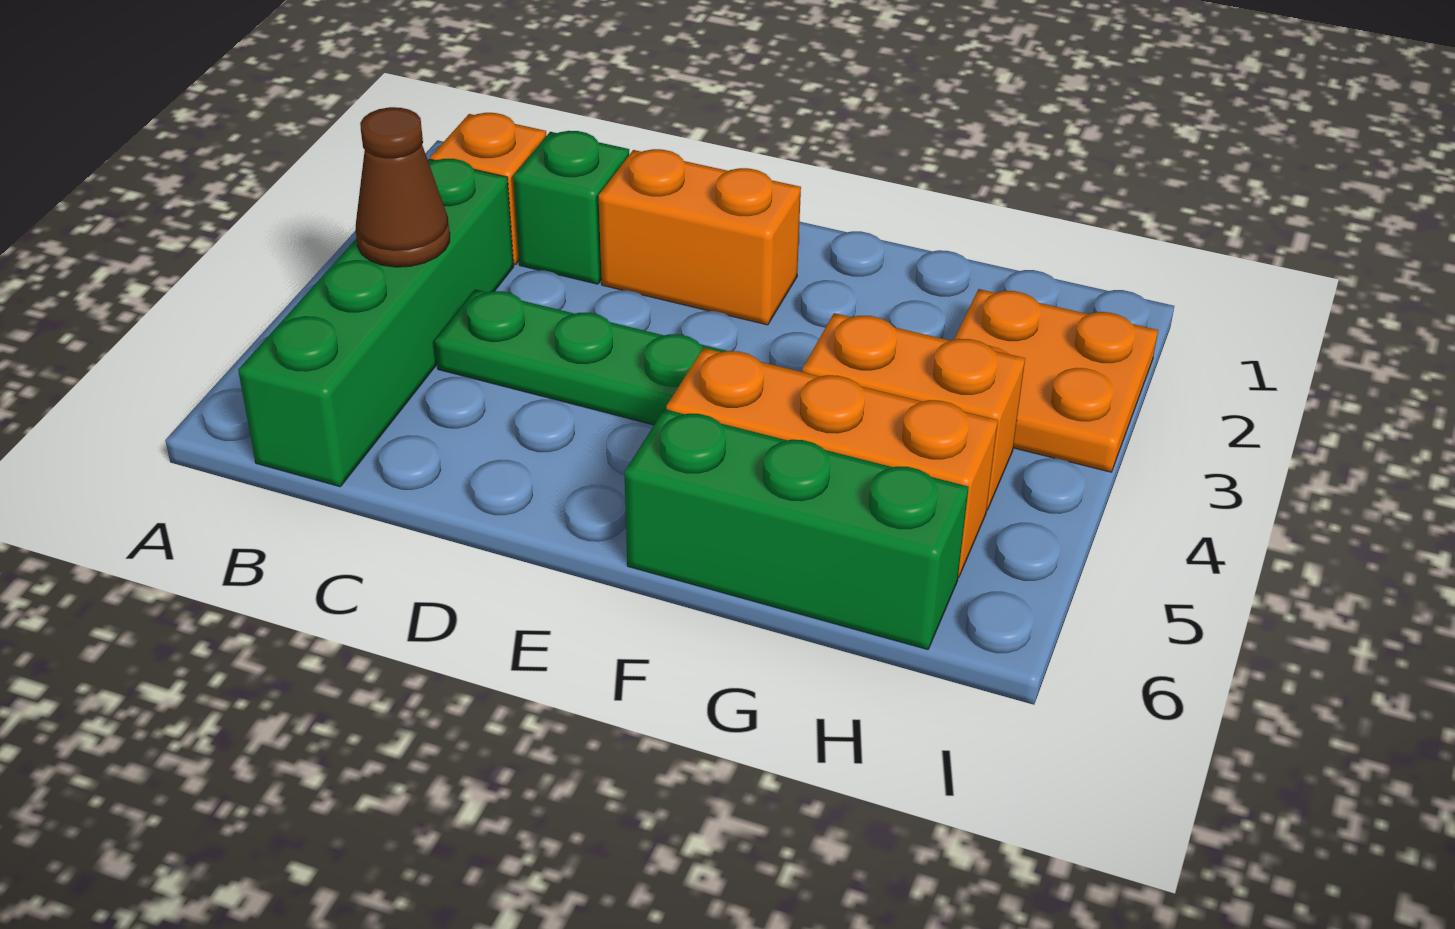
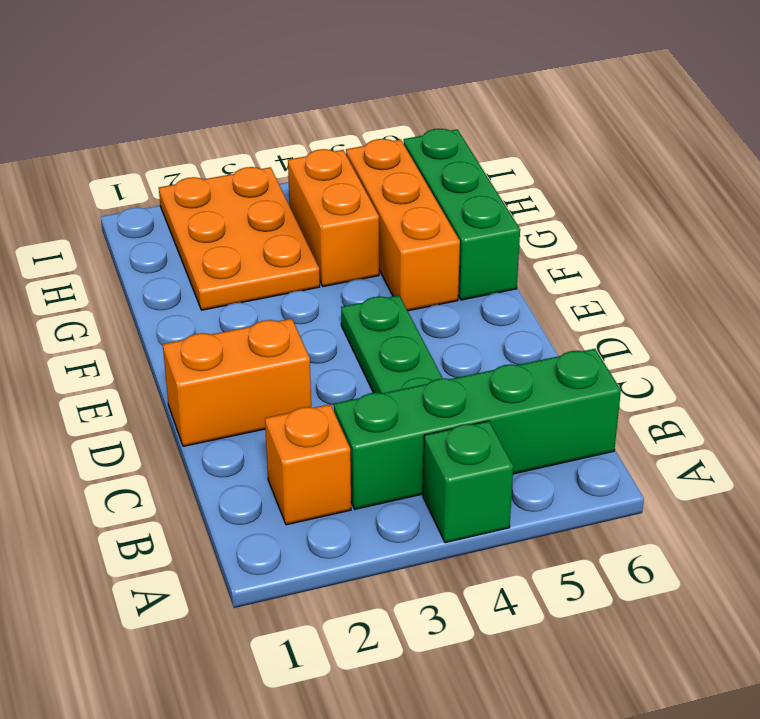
brown 1x1 cone [356,107,450,267] -> none
green 1x1 brick [513,131,629,284] -> green 1x1 brick moved to [423,421,513,543]
orange 1x2 brick [599,149,801,325] -> orange 1x2 brick turned to [163,318,311,446]
orange 2x2 plate [954,289,1158,472] -> orange 2x3 plate [159,167,320,310]

